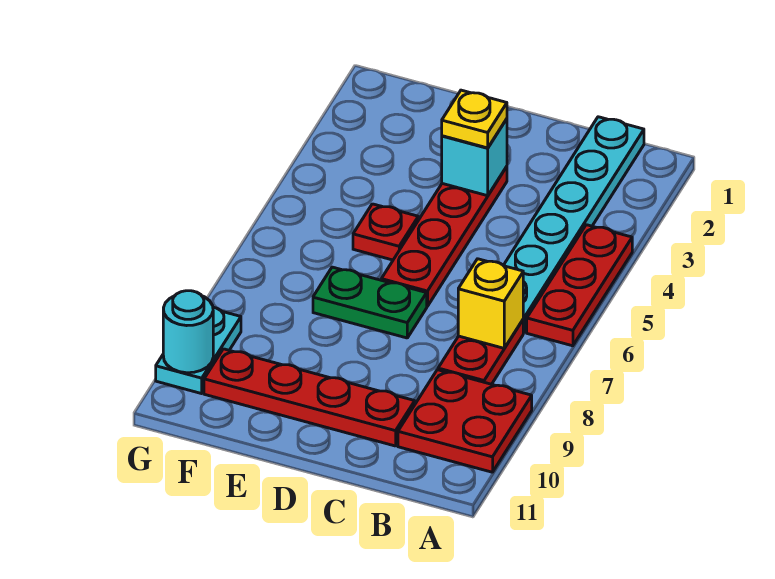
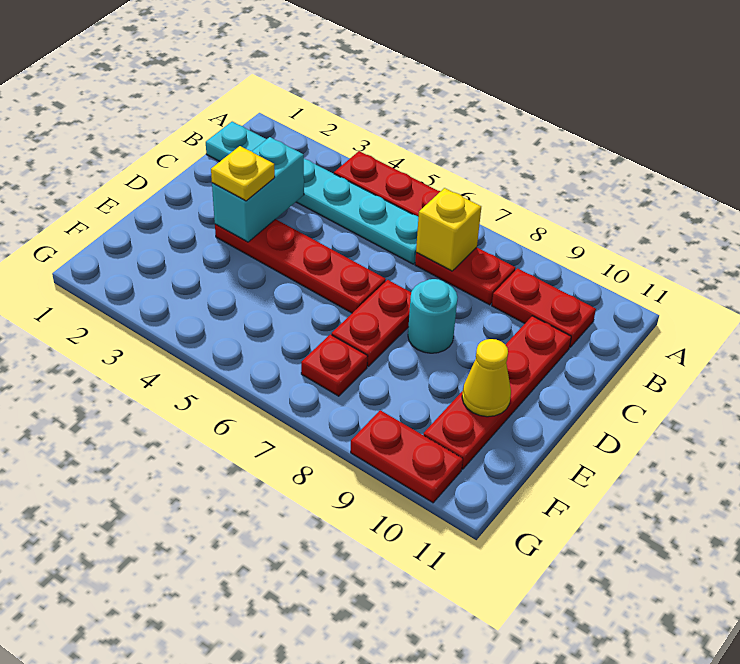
red 2x2 plate [398,370,532,472] -> red 1x2 plate [492,268,596,347]
cyan 1x1 brick [442,119,507,196] -> cyan 1x2 brick [212,137,304,242]
green 1x2 plate [313,267,427,338] -> red 1x2 plate [332,280,411,366]
red 1x1 plate [353,204,418,260] -> red 1x1 plate moved to [301,334,368,396]
none -> yellow 1x1 cone [462,339,511,417]
cyan 1x2 plate [156,307,241,394] -> red 1x2 plate [351,410,463,503]
cyan 1x1 round brick [163,291,213,373] -> cyan 1x1 round brick moved to [408,279,458,353]

